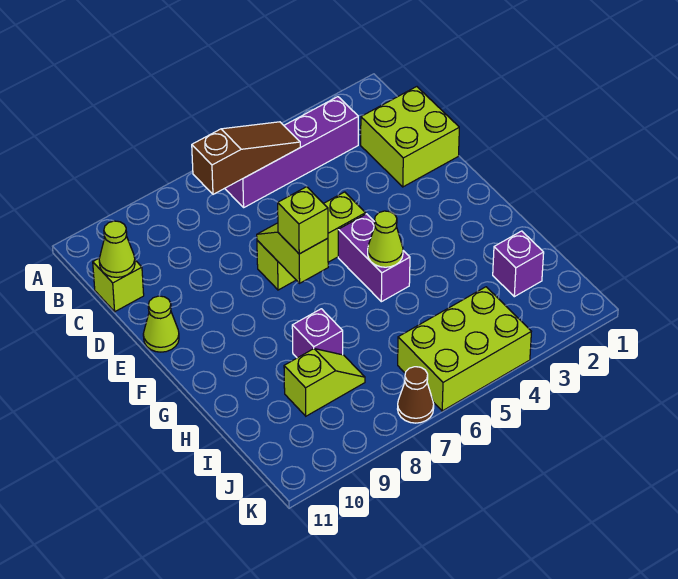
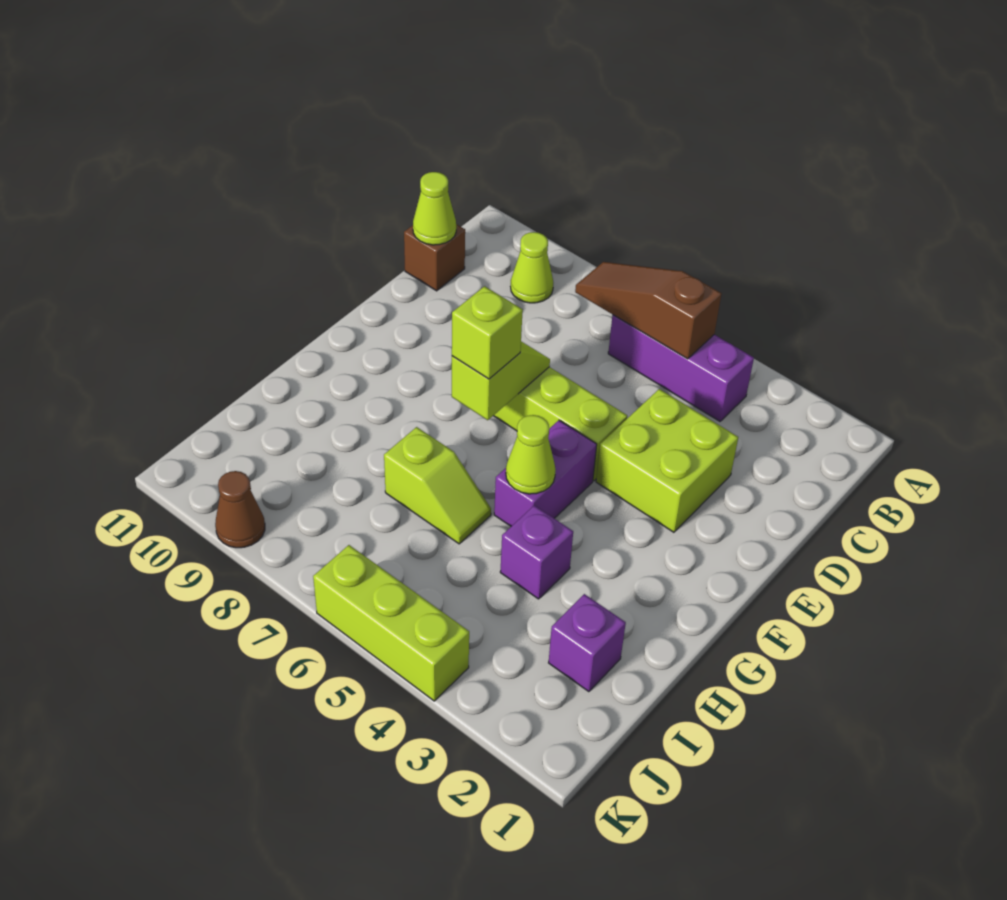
purple 1x4 brick [225,97,358,207] -> purple 1x3 brick [608,315,754,421]
brown 1x3 slope [192,122,300,194] -> brown 1x3 slope turned to [575,262,722,359]
lime 2x2 brick [361,87,459,187] -> lime 2x2 brick moved to [596,389,738,532]
lime 1x1 brick [93,258,144,312] -> brown 1x1 brick [404,224,465,291]
lime 1x1 cone [143,296,179,352] -> lime 1x1 cone moved to [511,232,553,303]
purple 1x1 brick [292,309,343,358] -> purple 1x1 brick moved to [500,505,573,599]
lime 1x2 slope [284,349,365,416] -> lime 1x2 slope moved to [384,427,491,544]
lime 2x3 brick [398,287,531,411] -> lime 1x3 brick [313,545,469,701]
brown 1x1 cone [398,367,434,423] -> brown 1x1 cone moved to [215,471,265,548]

